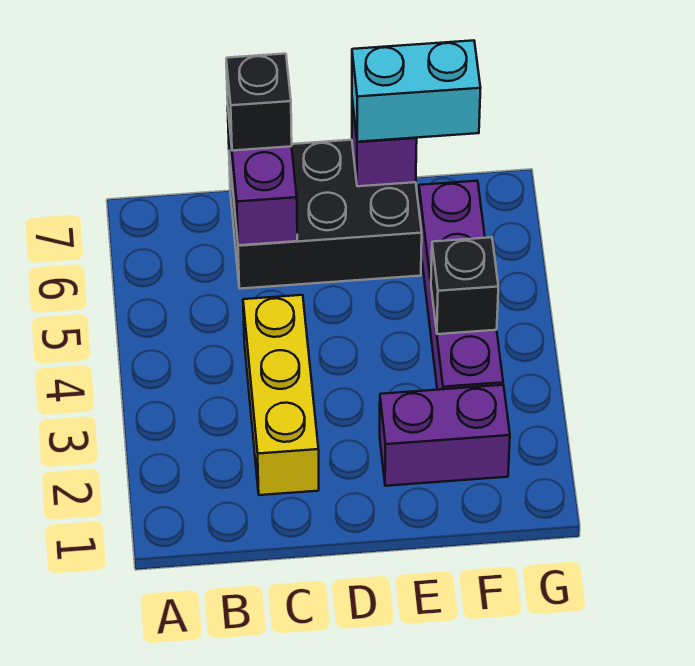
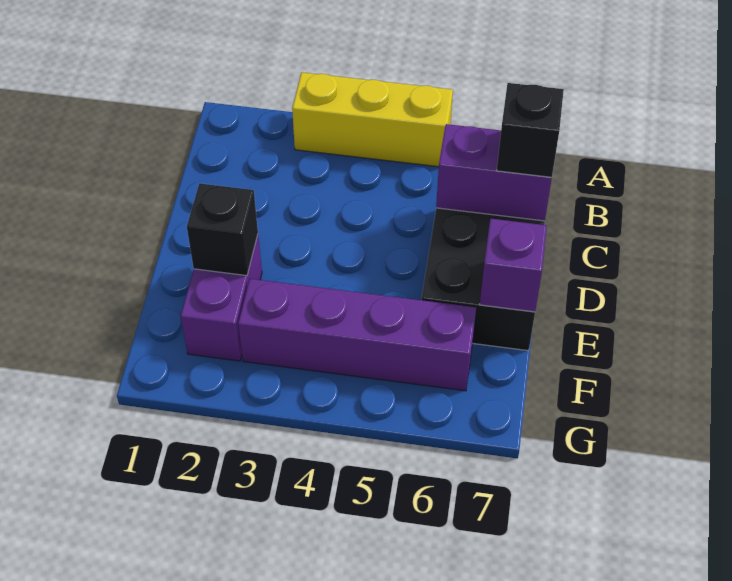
yellow 1x3 brick [243,295,319,495] -> yellow 1x3 brick moved to [292,72,453,167]
cyan 1x2 brick [352,40,481,142] -> none
black 1x1 brick [431,237,498,334] -> black 1x1 brick moved to [187,183,258,276]

